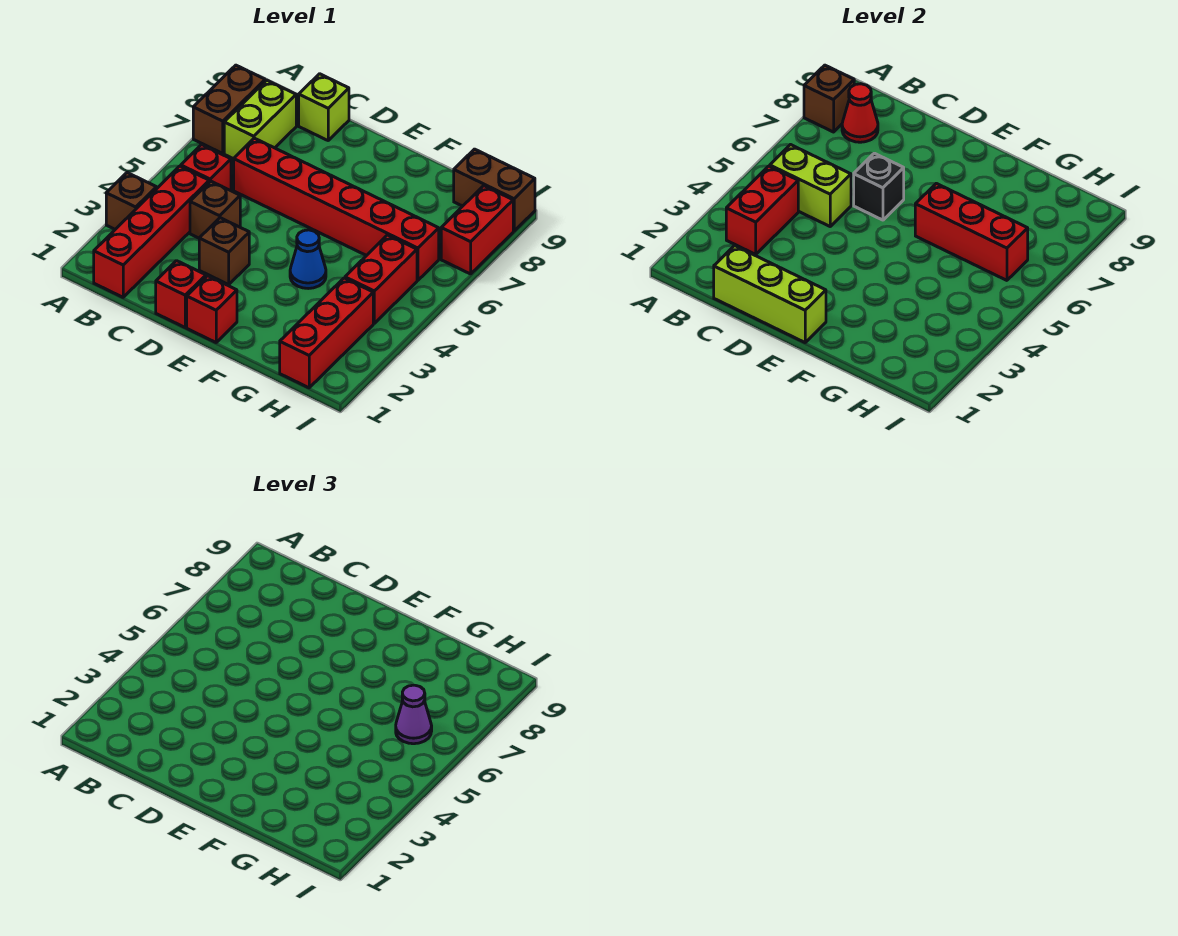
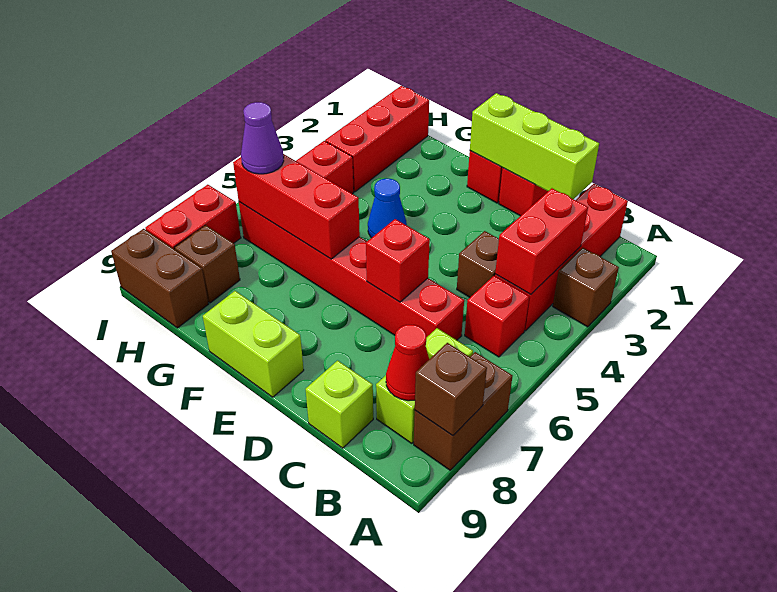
lime 1x2 brick [770,145,851,226] -> lime 1x2 brick moved to [203,291,304,397]
brown 1x1 brick [199,218,249,285] -> brown 1x1 brick moved to [175,225,240,303]
black 1x1 brick [854,153,904,220] -> red 1x1 brick [366,219,430,302]

